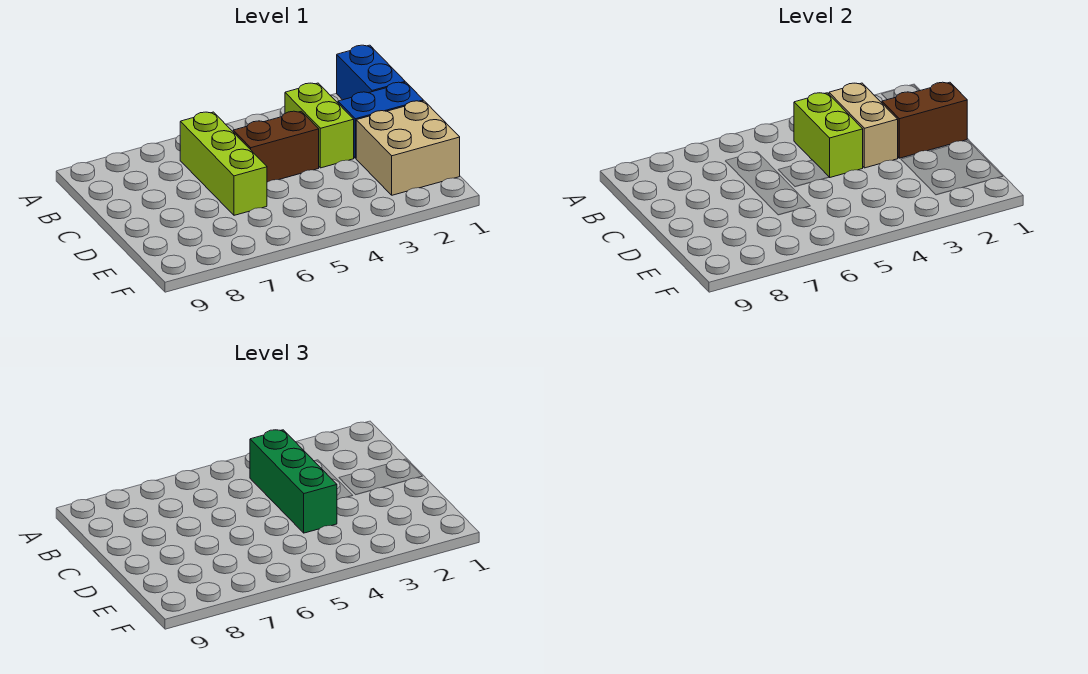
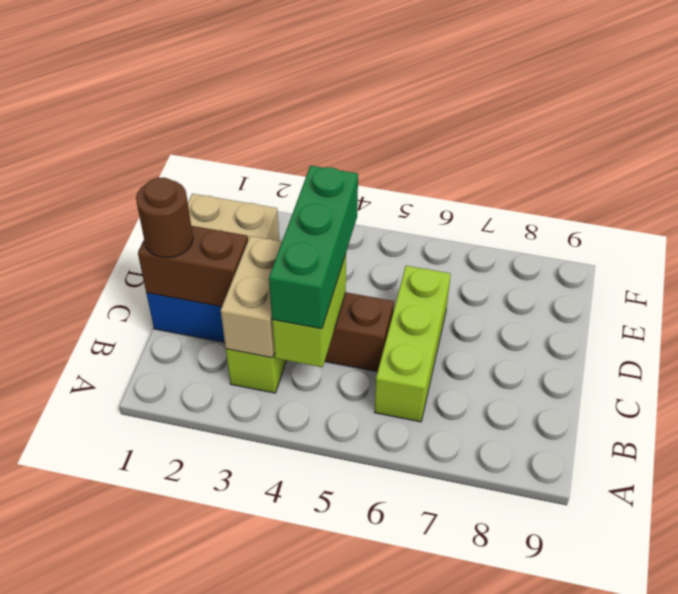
blue 1x2 brick [337,45,405,100] -> none
none -> brown 1x1 round brick [136,178,193,258]

